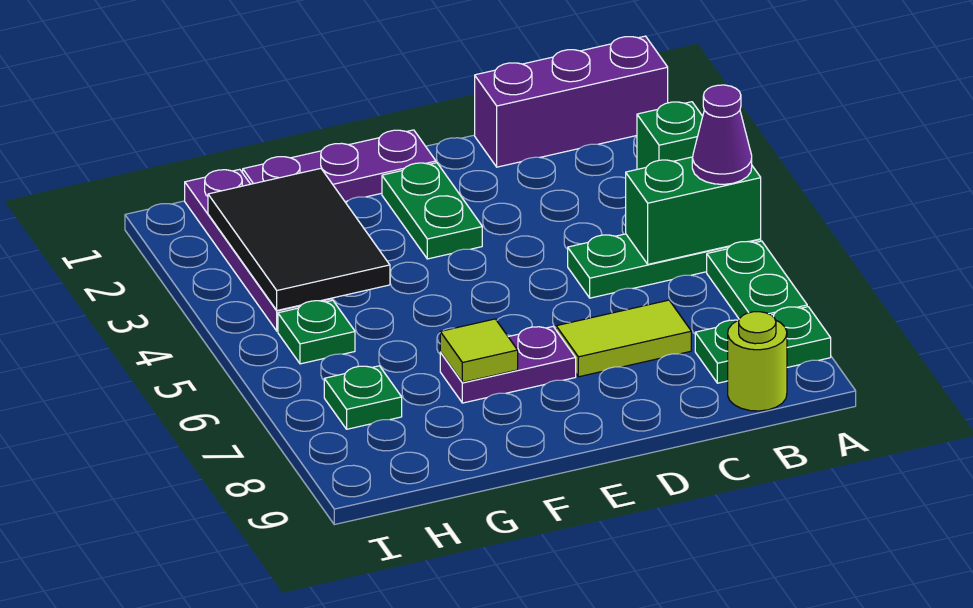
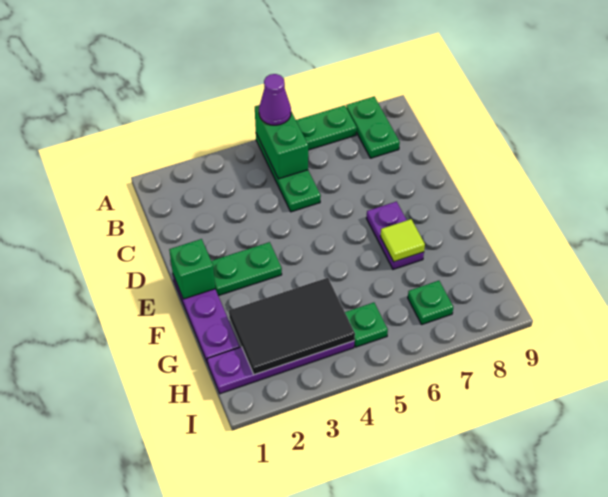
purple 1x3 brick [475,36,668,167] -> none
green 1x1 brick [637,102,703,169] -> green 1x1 brick moved to [169,239,215,299]
lime 1x1 round brick [728,312,787,411] -> none
lime 1x2 tile [556,300,691,377] -> none

